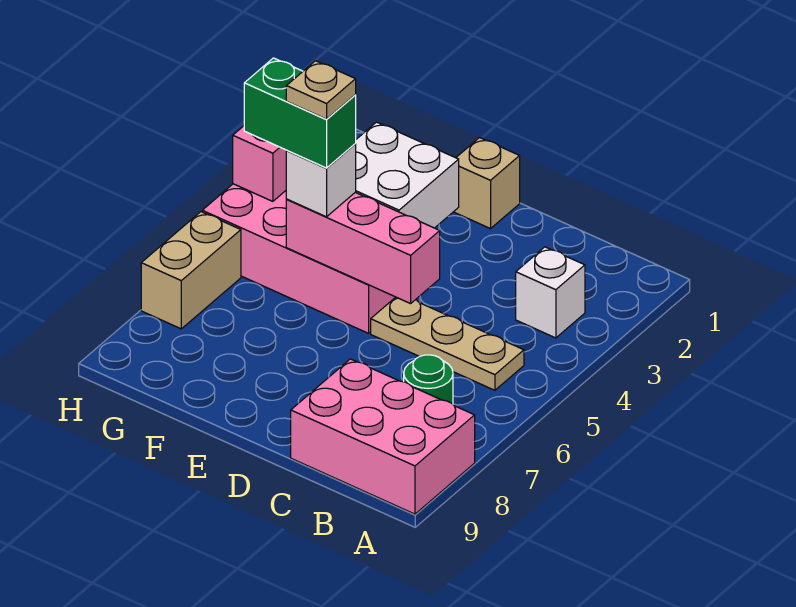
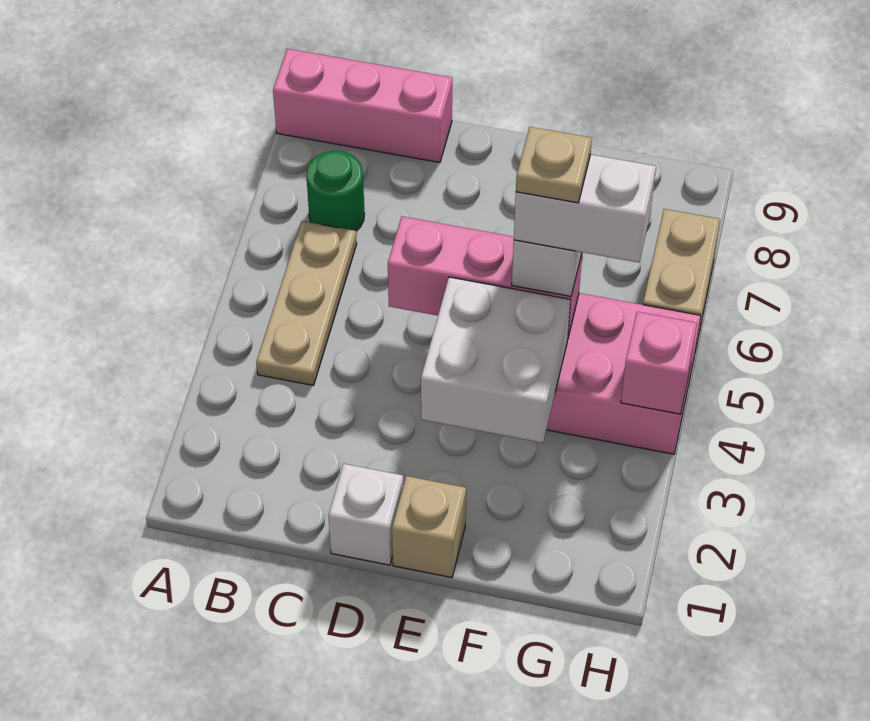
pink 2x3 brick [291,359,475,514] -> pink 1x3 brick [273,49,452,163]
white 1x1 brick [516,247,585,338] -> white 1x1 brick moved to [328,464,403,565]
tan 1x3 plate [371,297,524,390] -> tan 1x3 plate turned to [256,221,357,385]
green 1x2 brick [244,58,356,168] -> white 1x2 brick [514,154,656,263]

